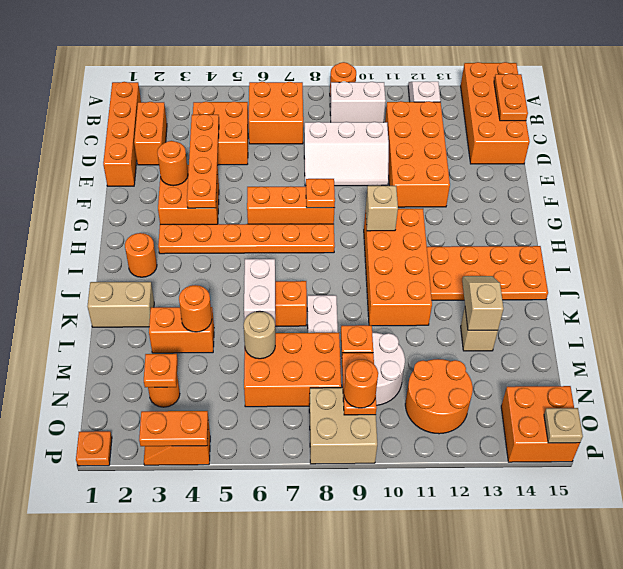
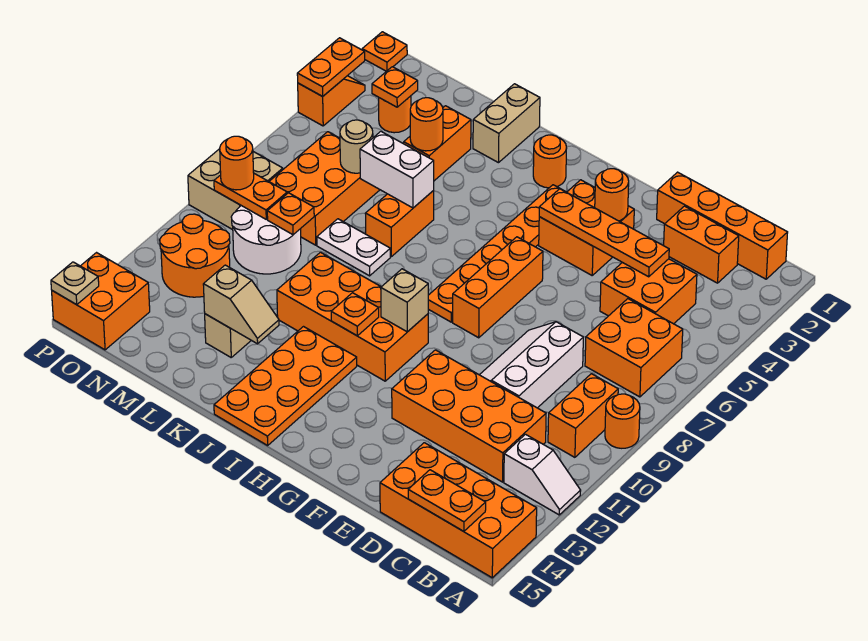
white 1x2 brick [330,82,386,122] -> orange 1x2 brick [548,374,618,457]
orange 1x1 plate [306,179,335,208] -> orange 1x1 plate moved to [331,293,379,336]

